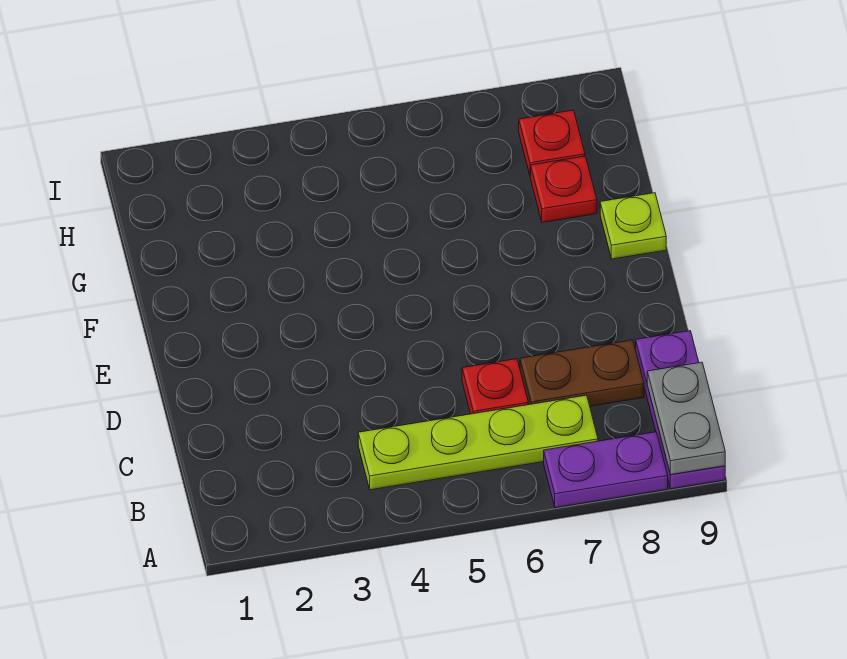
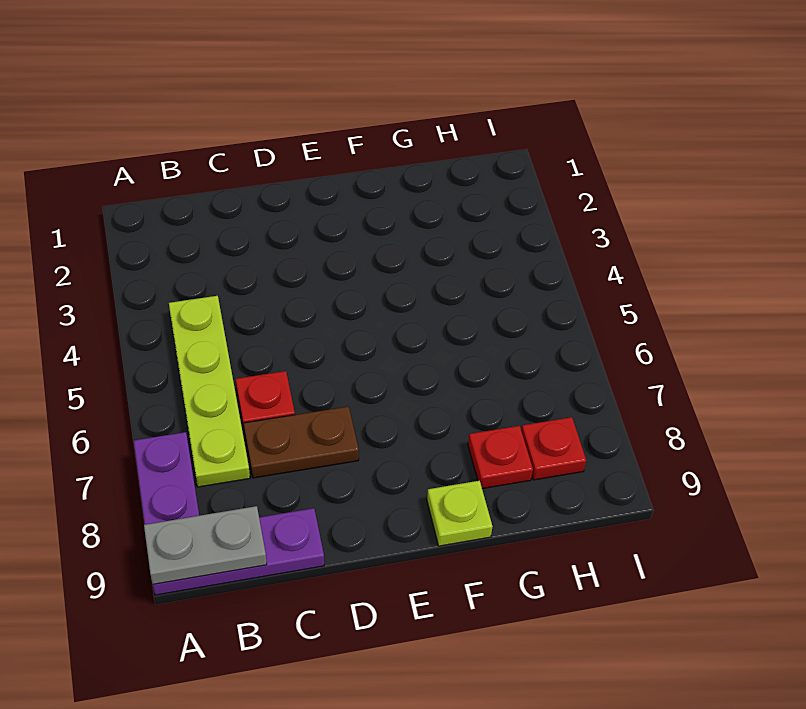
brown 1x2 plate [520,340,644,406] -> brown 1x2 plate turned to [244,407,359,478]

